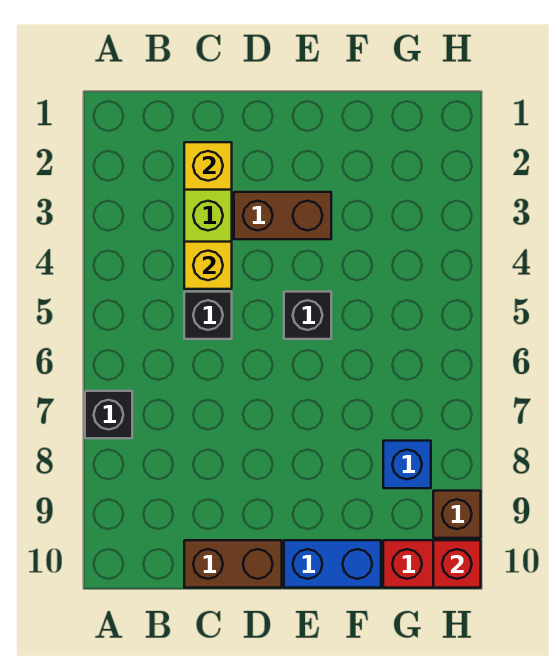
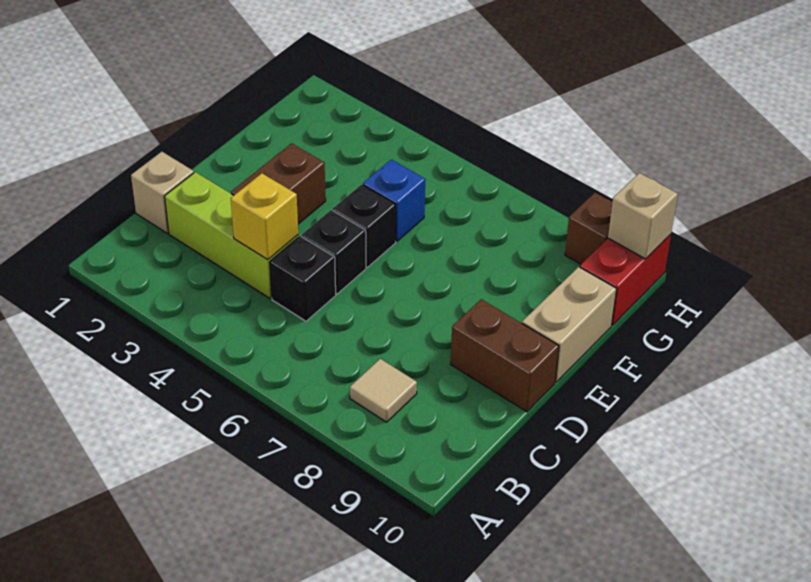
black 1x1 brick [85,391,132,438] -> black 1x1 brick moved to [302,210,366,294]
none -> tan 1x1 tile [350,359,417,422]
none -> tan 1x1 brick [131,152,194,233]
yellow 1x1 brick [184,142,232,190] -> none
brown 1x2 brick [184,540,282,588] -> brown 1x2 brick turned to [451,299,559,412]
blue 1x2 brick [284,540,381,588] -> tan 1x2 brick [522,267,617,382]
blue 1x1 brick [383,441,431,488] -> blue 1x1 brick moved to [363,160,425,241]
red 1x1 brick [433,540,481,588] -> tan 1x1 brick [608,173,678,259]

